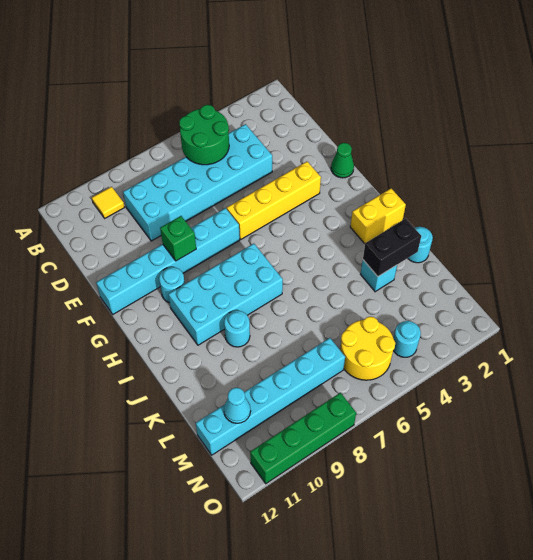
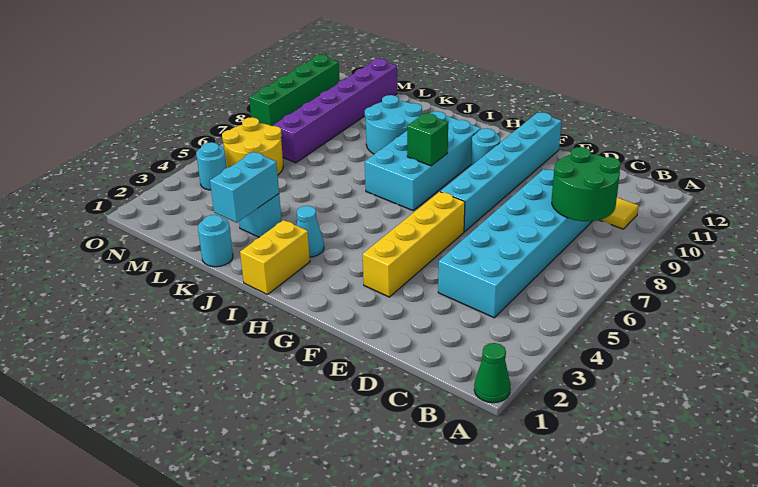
green 2x2 round brick [179,105,229,165] -> green 2x2 round brick moved to [552,147,620,221]
green 1x1 cone [331,143,354,178] -> green 1x1 cone moved to [474,343,511,403]
green 1x1 brick [160,216,196,261] -> green 1x1 brick moved to [407,113,448,166]
cyan 1x1 round brick [224,311,250,347] -> cyan 2x2 round brick [365,95,422,154]
black 1x2 brick [363,219,421,276] -> cyan 1x2 brick [210,152,279,223]
cyan 1x6 brick [196,338,345,455] -> purple 1x6 brick [273,58,397,163]
cyan 1x1 cone [224,388,251,423] -> cyan 1x1 cone moved to [296,206,324,257]

